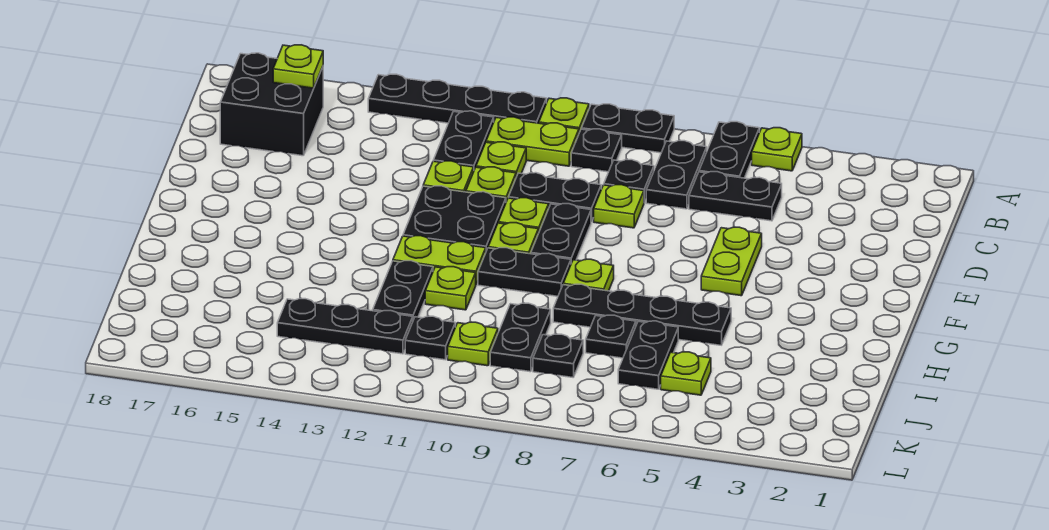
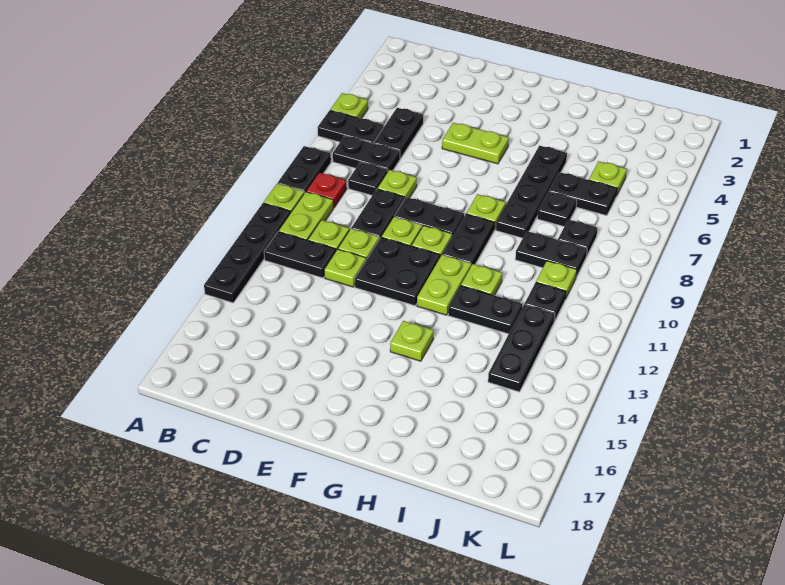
black 1x1 plate [571,129,622,172] -> red 1x1 plate [306,173,347,208]
black 2x2 brick [220,53,323,156] -> none
lime 1x1 plate [273,45,323,88] -> lime 1x1 plate moved to [390,321,434,361]

